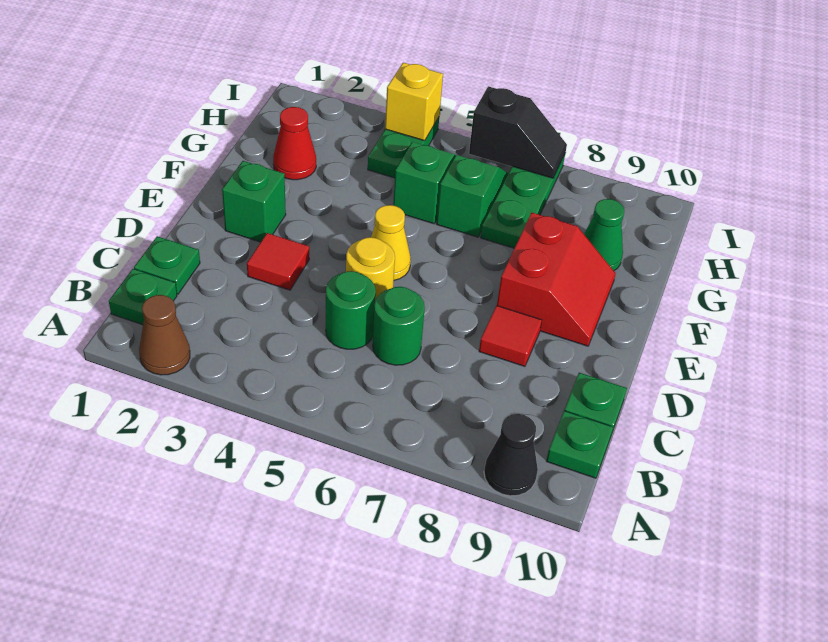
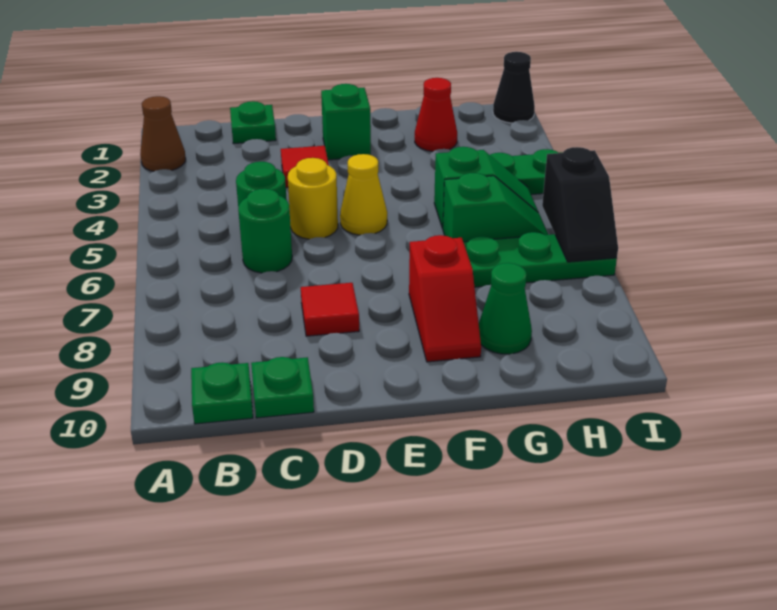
black 1x1 cone [484,414,538,496] -> black 1x1 cone moved to [493,52,535,123]
green 1x1 plate [109,269,177,325] -> none
red 2x2 slope [497,213,616,346] -> red 1x2 slope [409,235,481,362]
yellow 1x1 brick [385,63,443,141] -> none

